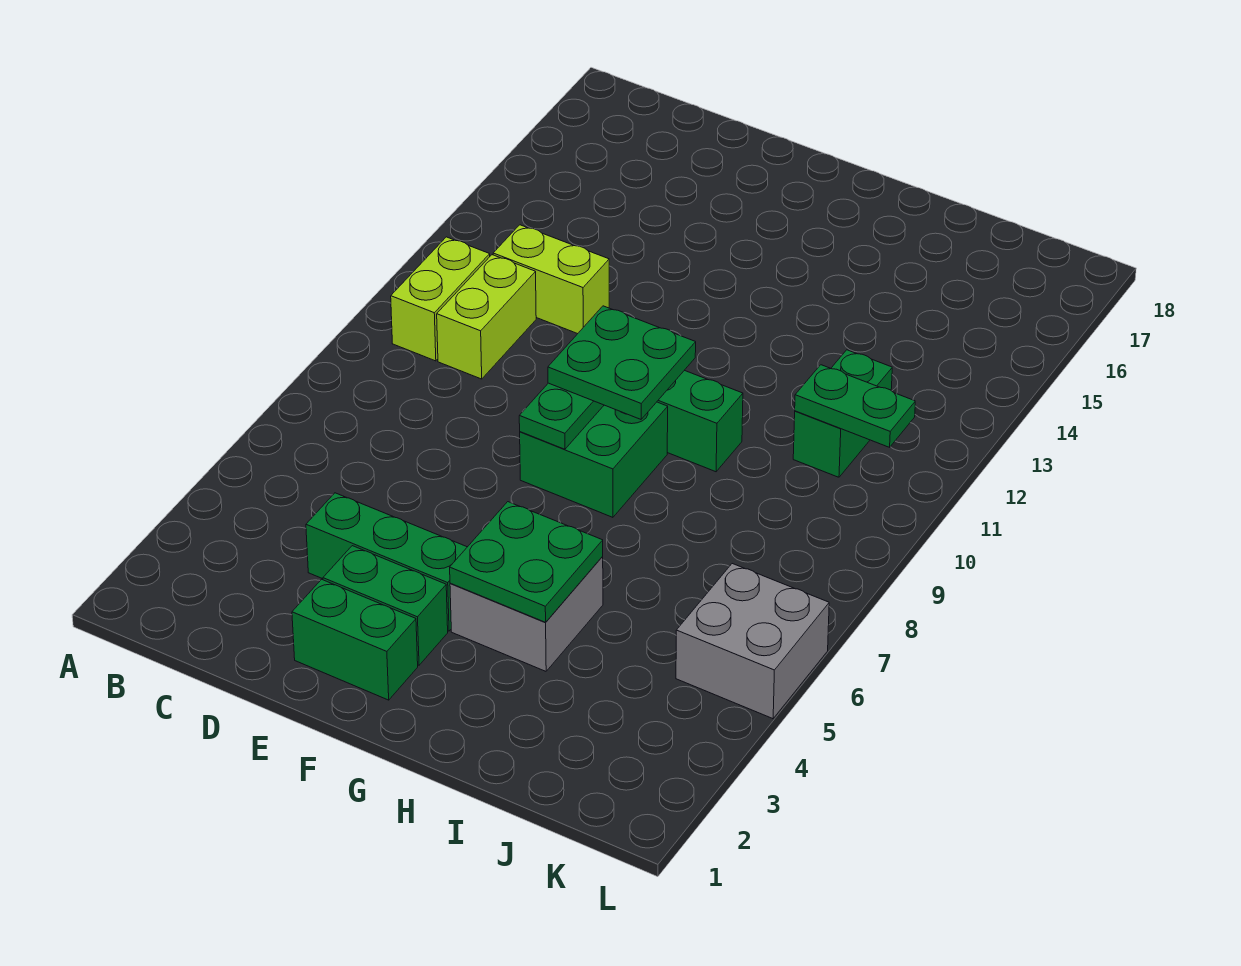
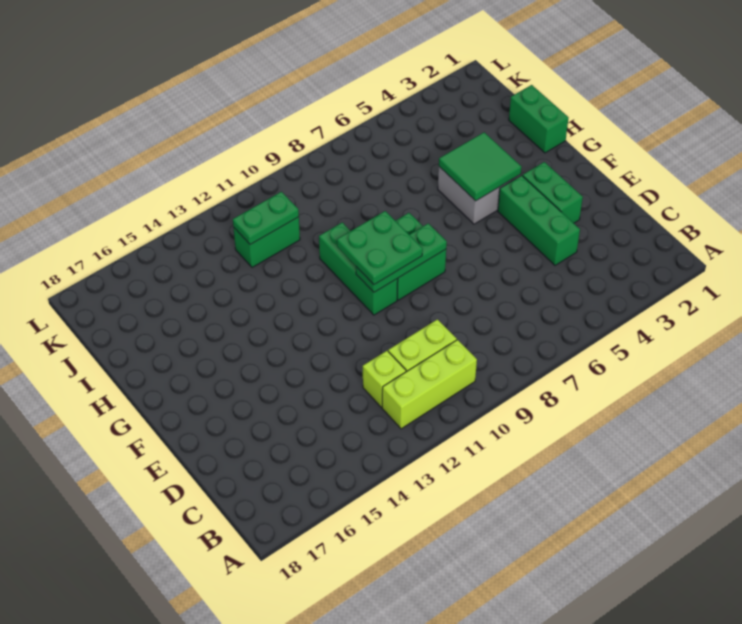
lime 1x2 brick [391,237,490,361] -> lime 1x3 brick [382,340,477,429]
lime 1x2 brick [493,225,609,334] -> lime 1x1 brick [363,351,406,407]
green 1x2 brick [292,579,418,700] -> green 1x2 brick moved to [509,85,568,153]
green 2x2 plate [450,502,603,622] -> green 2x2 tile [439,132,521,201]
green 1x2 plate [795,365,915,447] -> green 1x2 plate turned to [233,192,299,245]
grey 2x2 brick [676,564,829,719] -> none

